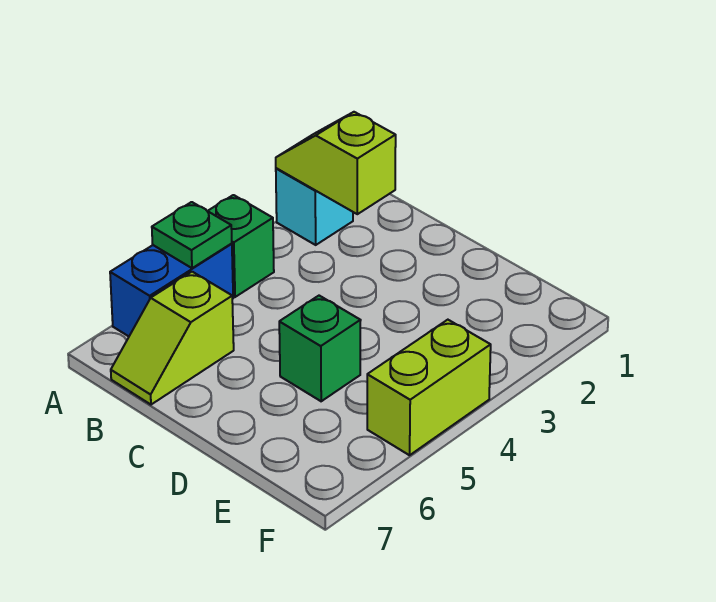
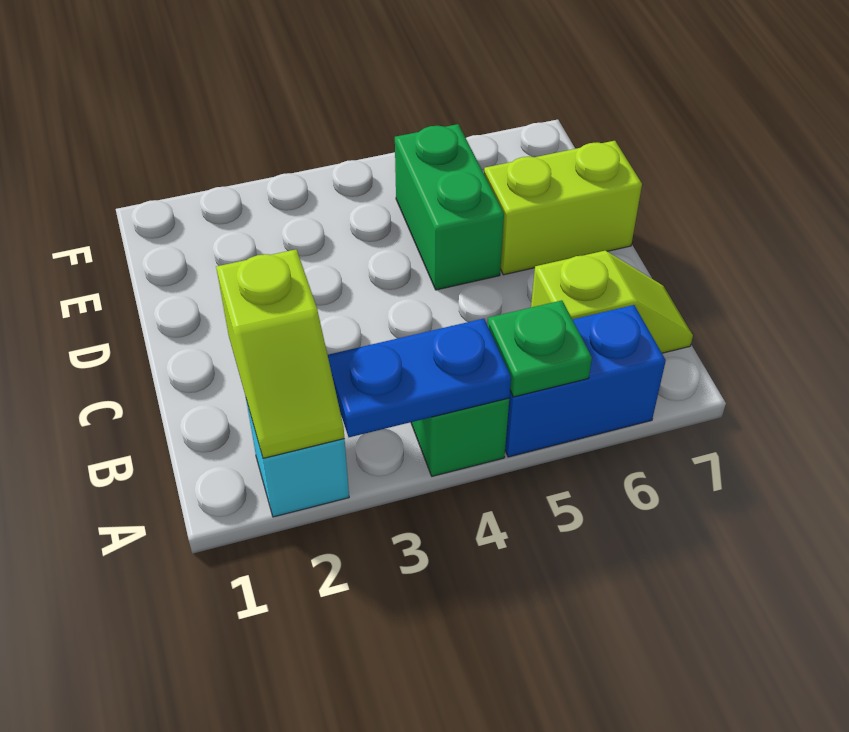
none -> blue 1x2 plate [328,319,511,437]
green 1x1 brick [279,296,361,401] -> green 1x2 brick [395,124,504,290]
lime 1x2 brick [367,320,491,455] -> lime 1x2 brick moved to [484,141,642,275]

